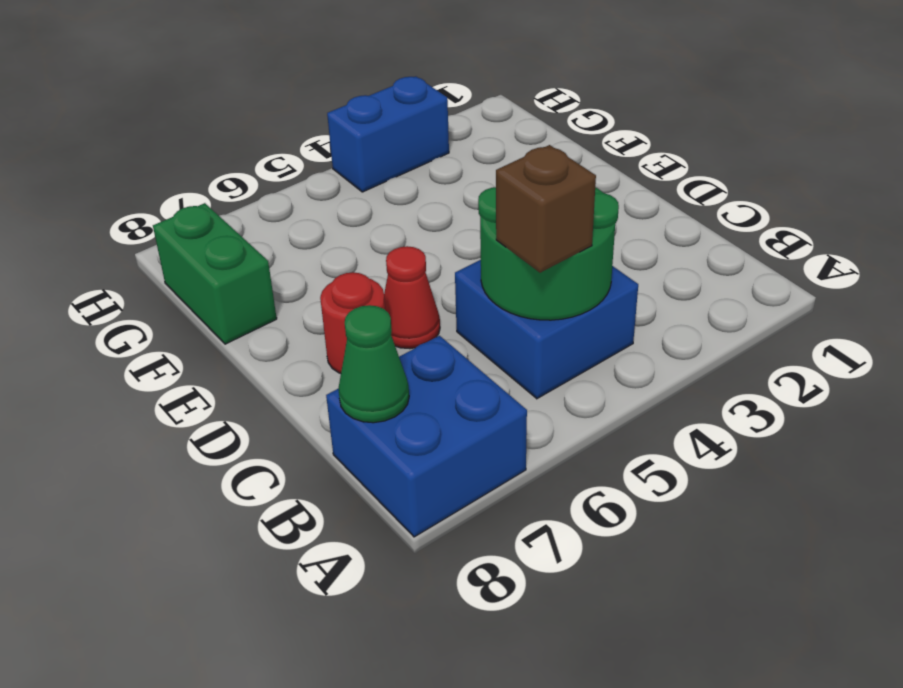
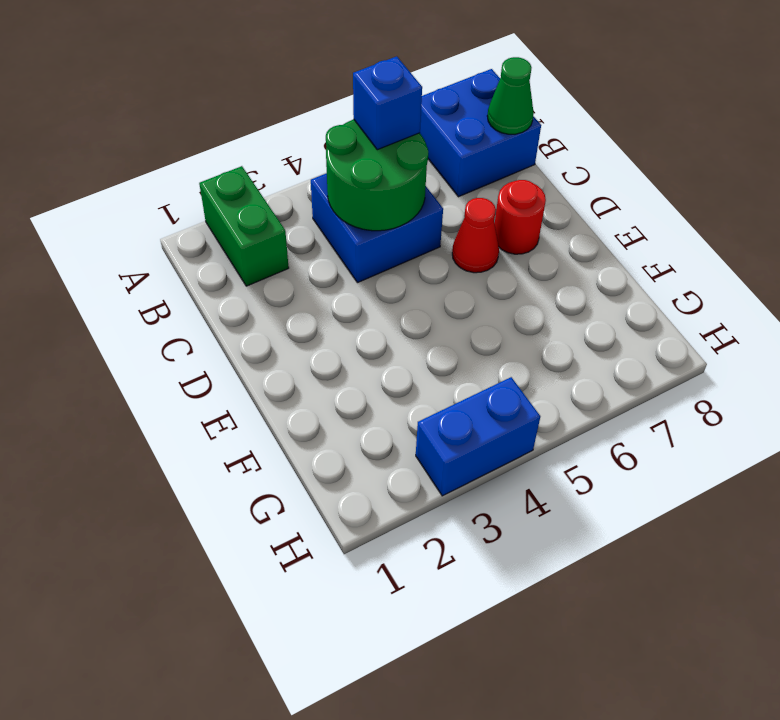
brown 1x1 brick [496,145,596,273] -> blue 1x1 brick [353,56,422,150]
green 1x2 brick [153,203,277,344] -> green 1x2 brick moved to [199,166,289,286]

